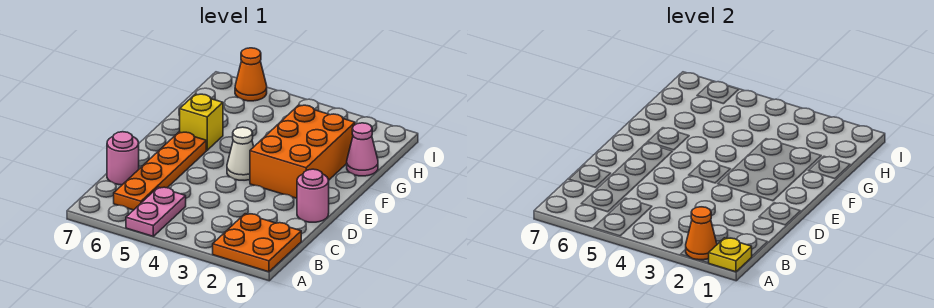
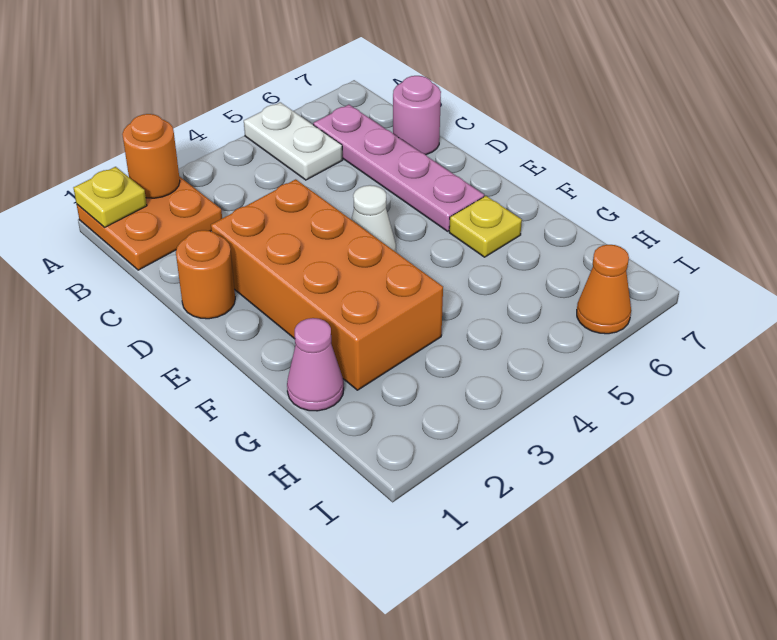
orange 1x1 cone [686,207,717,260] -> orange 1x1 round brick [122,114,180,198]
pink 1x2 plate [126,187,186,236] -> white 1x2 plate [244,102,343,180]
orange 1x4 plate [114,132,206,210] -> pink 1x4 plate [313,105,484,231]
pink 1x1 round brick [297,169,329,222] -> orange 1x1 round brick [176,230,235,319]
orange 2x3 brick [250,105,355,198] -> orange 2x4 brick [211,179,443,390]
yellow 1x1 brick [180,94,223,150] -> yellow 1x1 plate [449,196,522,257]

